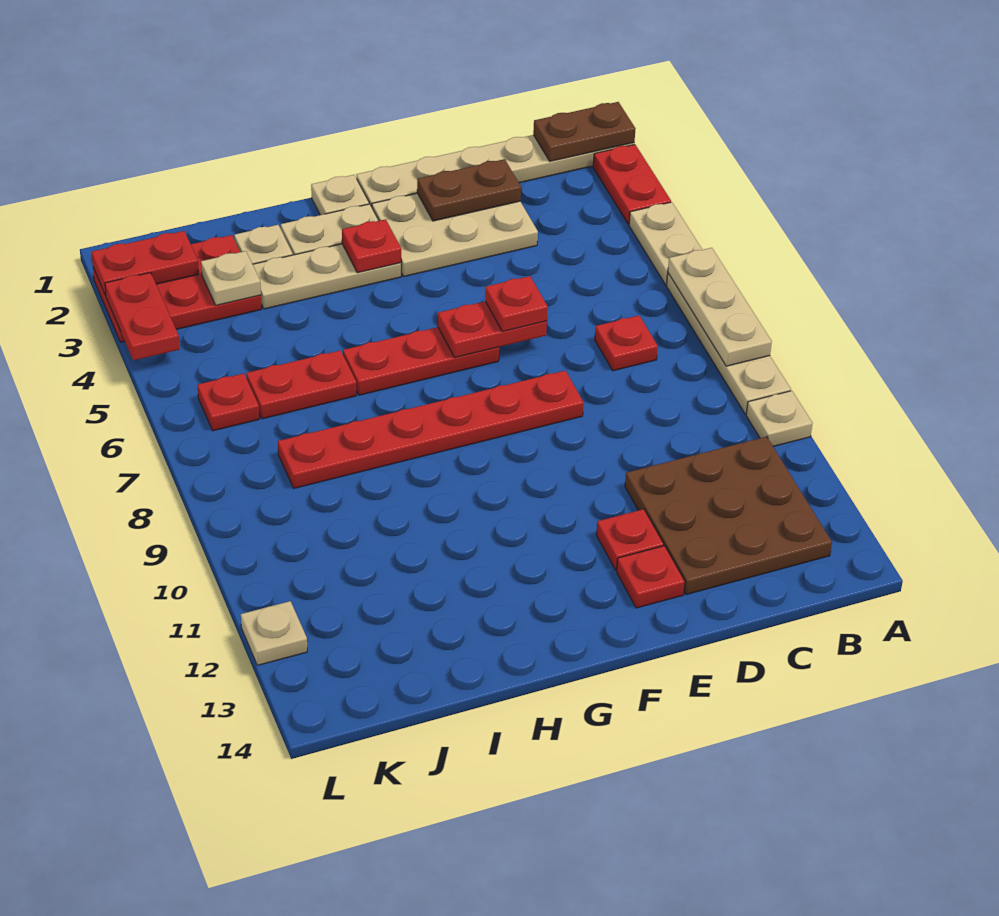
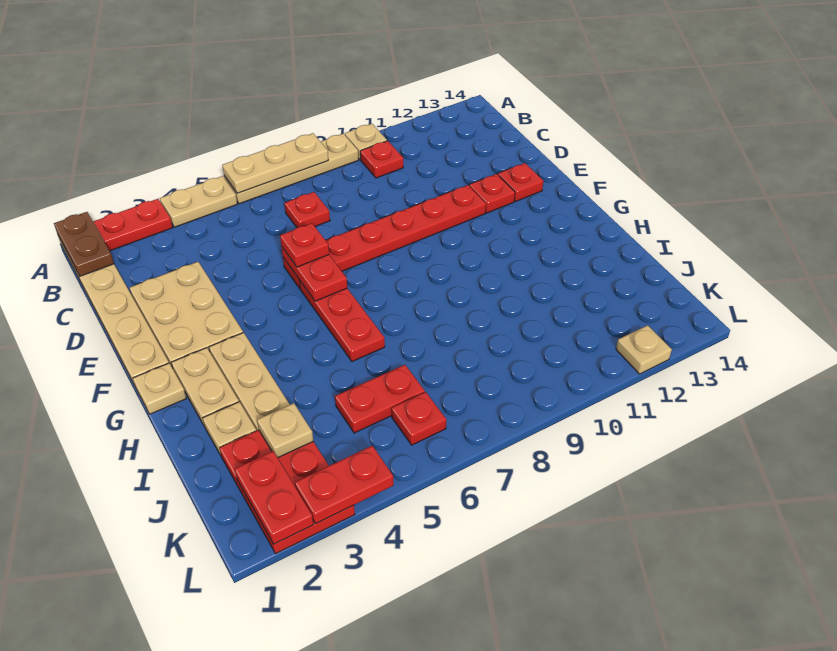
brown 3x3 plate [625,437,832,595] -> none
brown 1x2 plate [417,159,521,221] -> none
red 1x6 plate [278,371,584,488] -> red 1x6 plate turned to [283,185,486,288]
red 1x1 plate [342,219,401,273] -> red 1x1 plate moved to [360,141,403,178]
red 1x2 plate [246,350,356,419] -> red 1x2 plate turned to [335,365,425,433]

